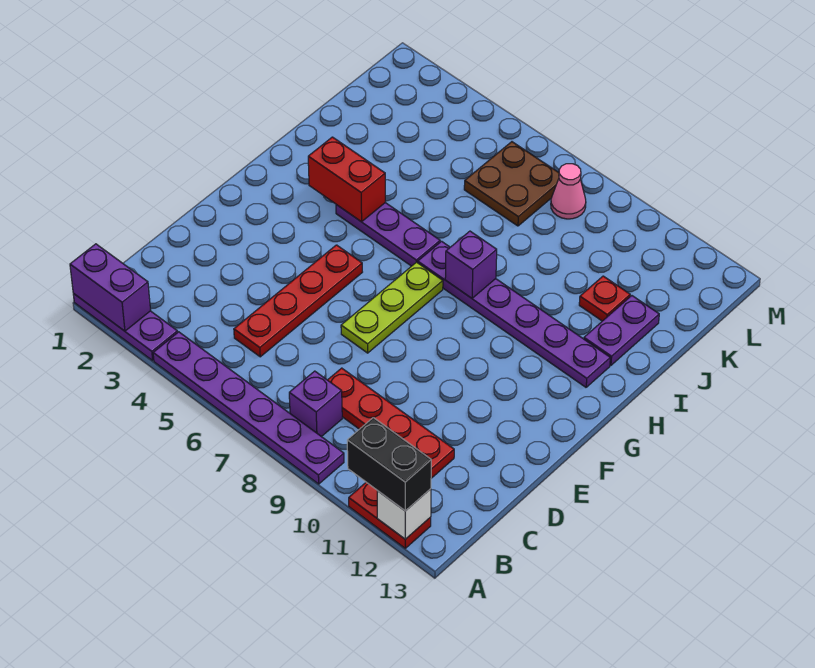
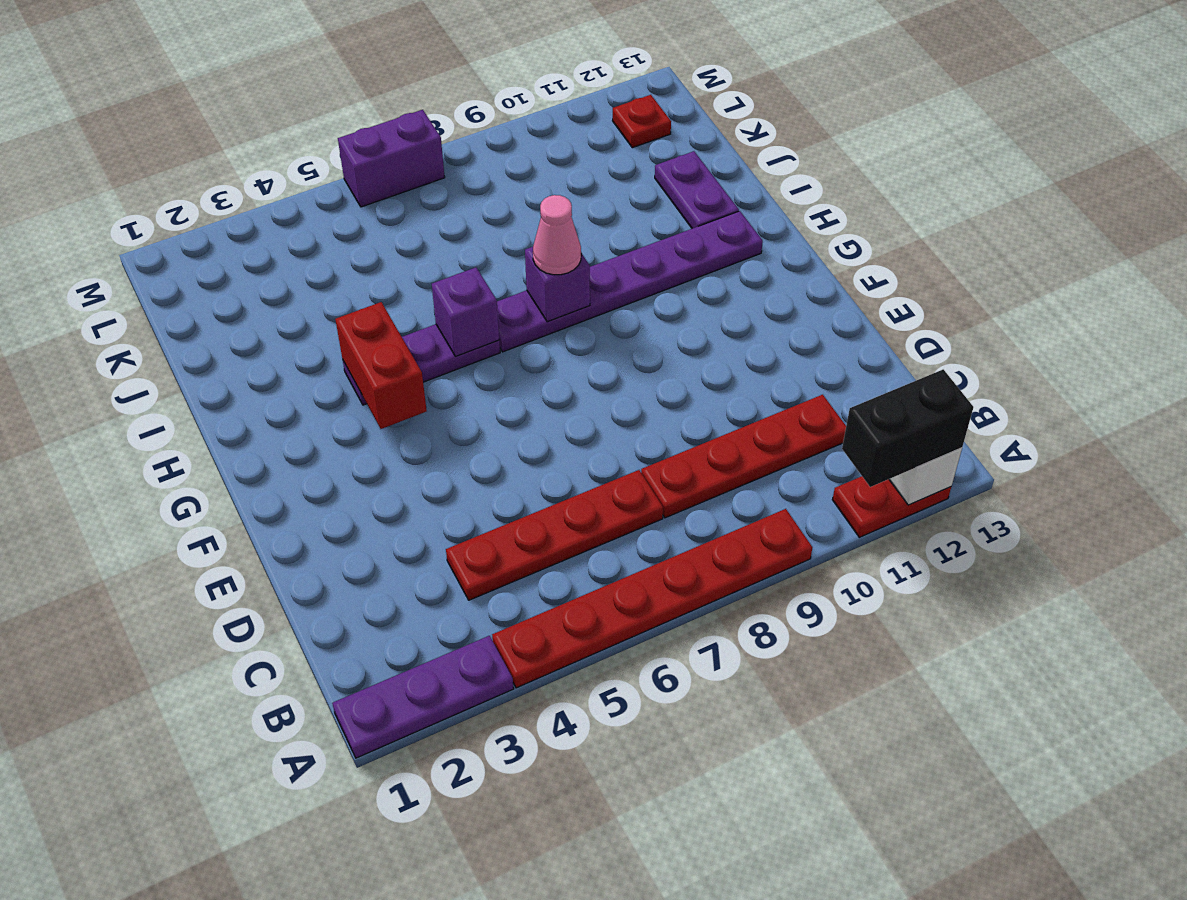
purple 1x2 brick [70,244,151,331] -> purple 1x2 brick moved to [338,110,445,207]
purple 1x6 plate [153,332,344,484] -> red 1x6 plate [492,509,812,688]
purple 1x1 brick [289,371,342,437] -> purple 1x1 brick moved to [432,267,499,356]
red 1x4 plate [234,245,362,357] -> red 1x4 plate turned to [446,470,663,600]
lime 1x3 plate [341,262,443,353] -> none
red 1x2 brick [308,137,385,222] -> red 1x2 brick turned to [335,302,427,429]
red 1x1 plate [579,276,630,321] -> red 1x1 plate moved to [613,95,671,148]
brown 2x2 plate [464,142,559,226] -> none
pink 1x1 cone [551,164,586,219] -> pink 1x1 cone moved to [533,195,581,275]

